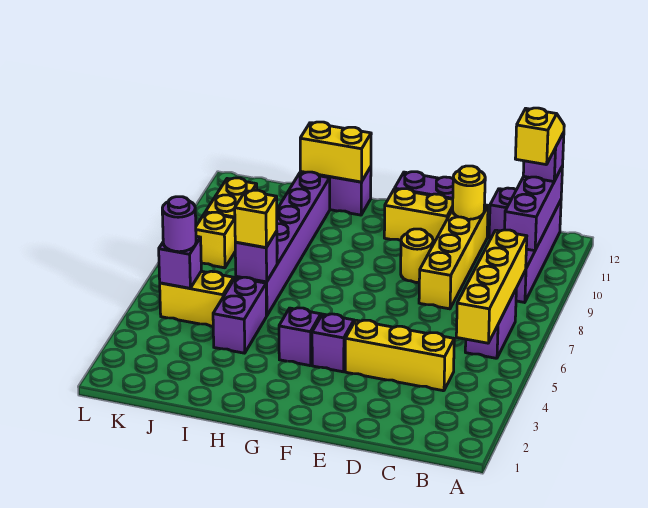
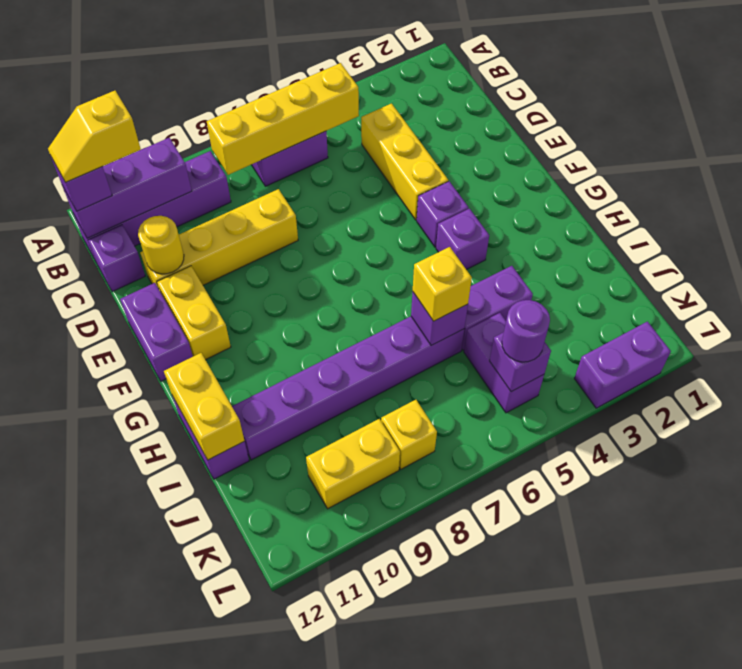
yellow 1x1 round brick [401,229,433,283] -> none
yellow 1x2 brick [160,271,234,326] -> purple 1x2 brick [464,313,544,413]
none -> purple 1x2 brick [574,322,671,408]

